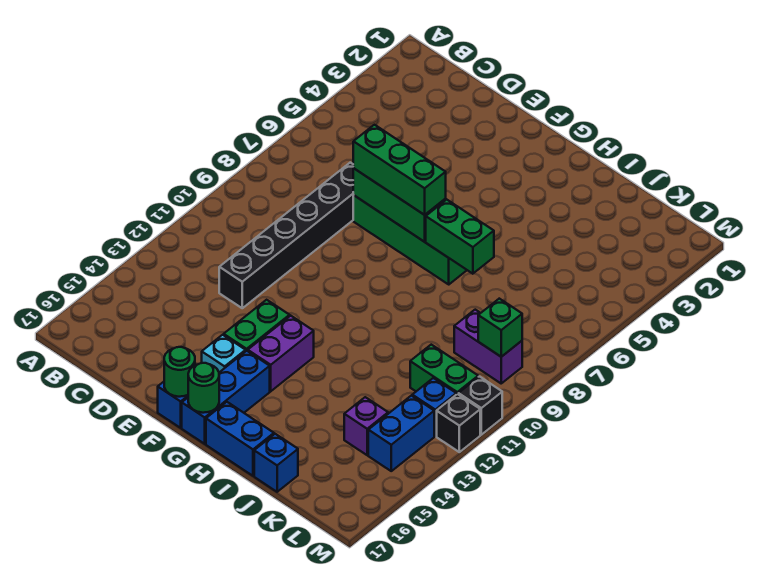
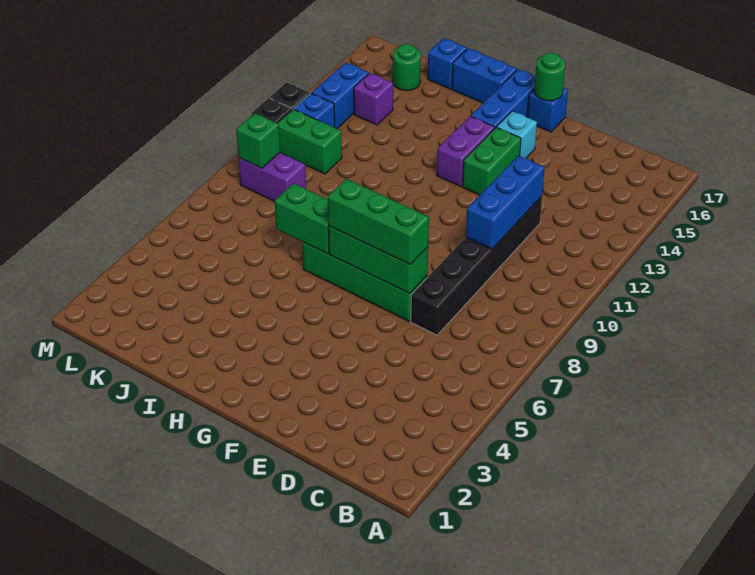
none -> blue 1x3 brick [466,156,545,249]
green 1x1 round brick [188,363,219,413] -> green 1x1 round brick moved to [393,44,421,91]

